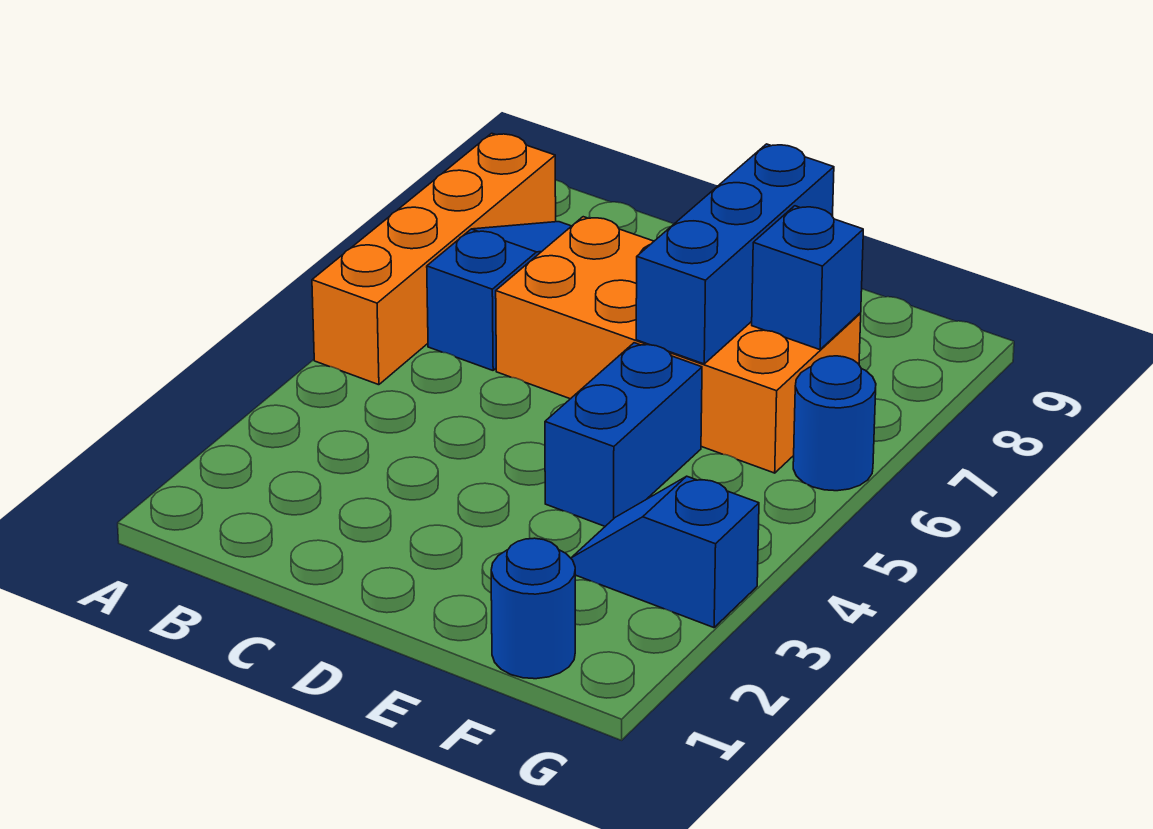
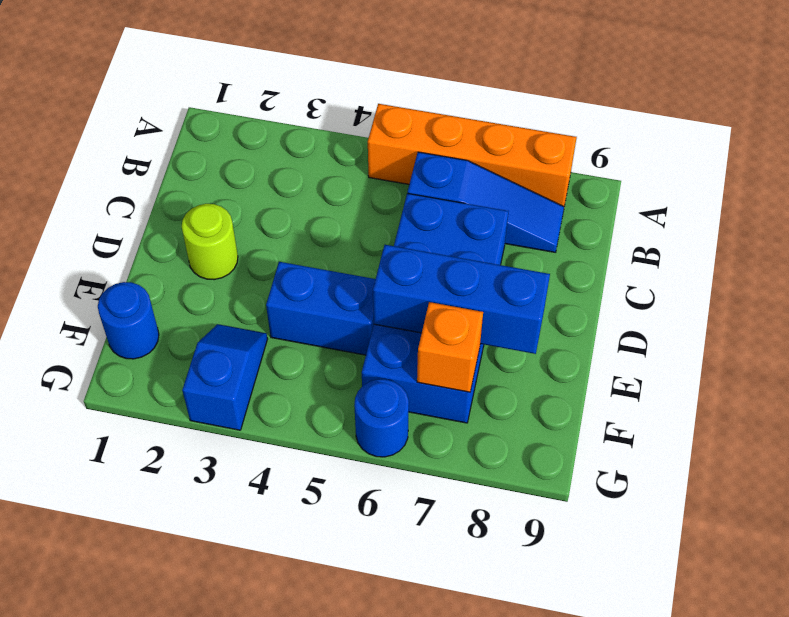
orange 2x4 brick [496,217,861,473] -> blue 2x4 brick [362,193,508,423]
none -> lime 1x1 round brick [182,204,238,280]
blue 1x1 brick [752,206,863,350] -> orange 1x1 brick [417,302,483,392]

